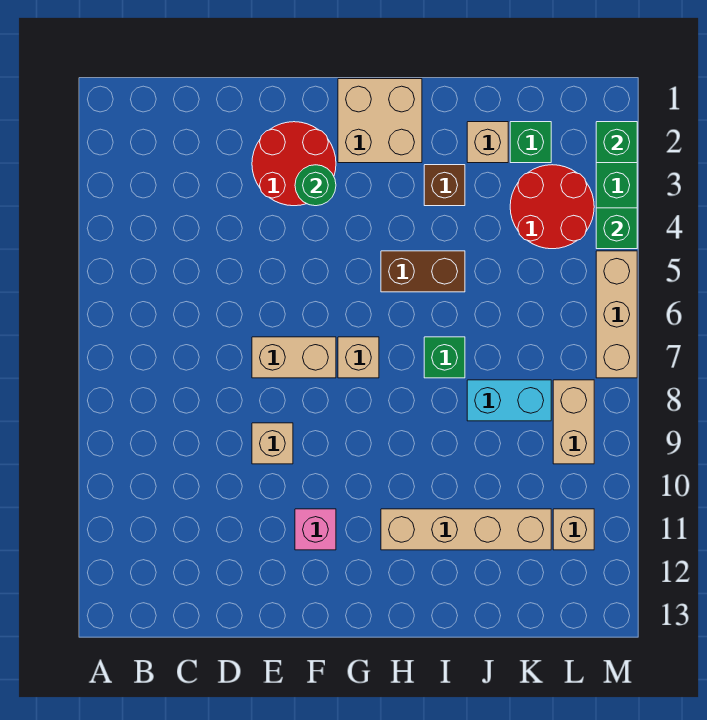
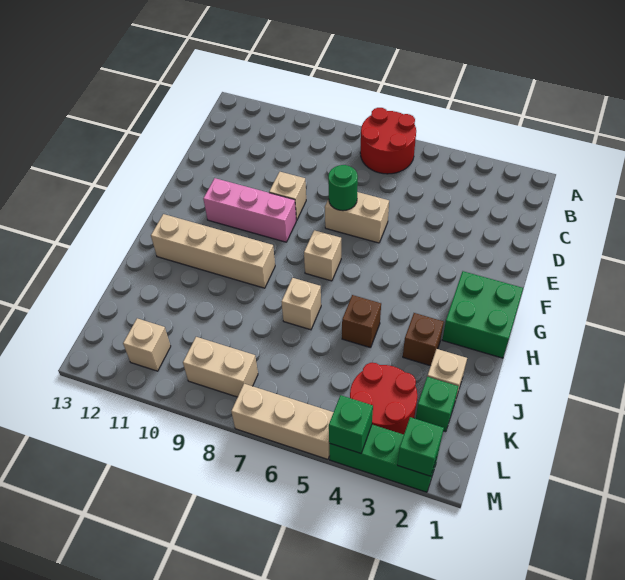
red 2x2 round brick [252,122,336,206] -> red 2x2 round brick moved to [360,108,416,174]
tan 1x2 brick [252,337,336,378] -> tan 1x2 brick turned to [325,192,389,243]
green 1x1 round brick [295,165,336,206] -> green 1x1 round brick moved to [328,165,358,211]
pink 1x1 brick [295,509,336,550] -> pink 1x3 brick [203,178,296,242]
tan 2x2 brick [338,79,422,163] -> green 2x2 brick [442,271,523,358]
brown 1x2 brick [381,251,465,292] -> brown 1x1 brick [342,295,381,348]
tan 1x4 brick [381,509,551,550] -> tan 1x4 brick turned to [151,214,275,288]
green 1x1 brick [424,337,465,378] -> tan 1x1 brick [282,278,321,330]
cyan 1x2 brick [467,380,551,421] -> none

